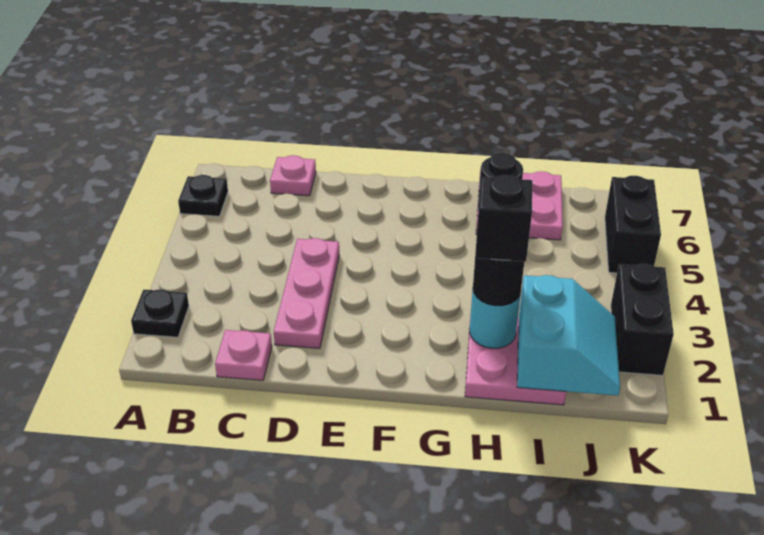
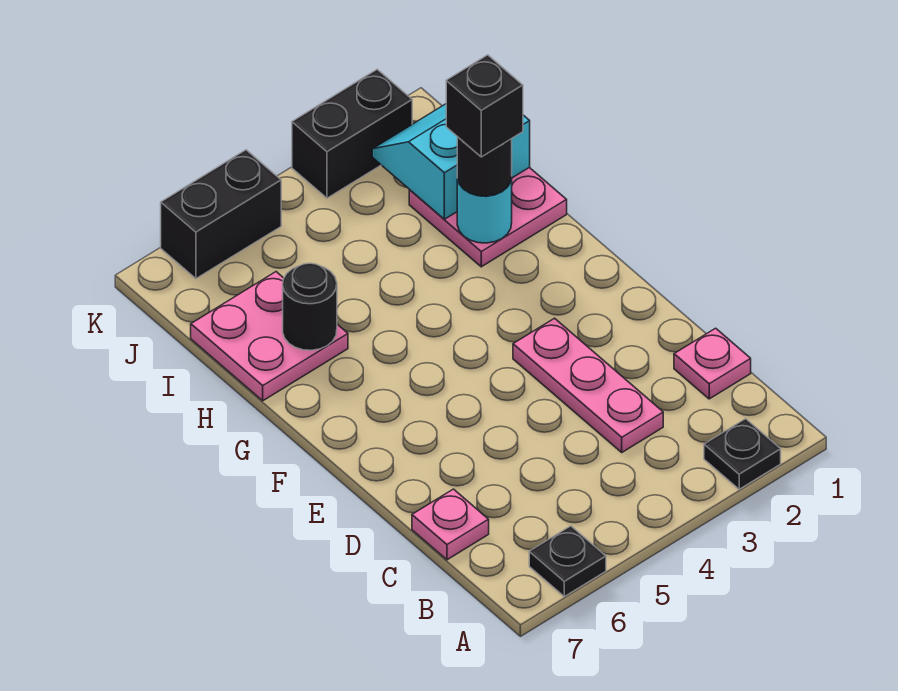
pink 1x3 plate [274,238,339,348] -> pink 1x3 plate turned to [513,318,663,452]

